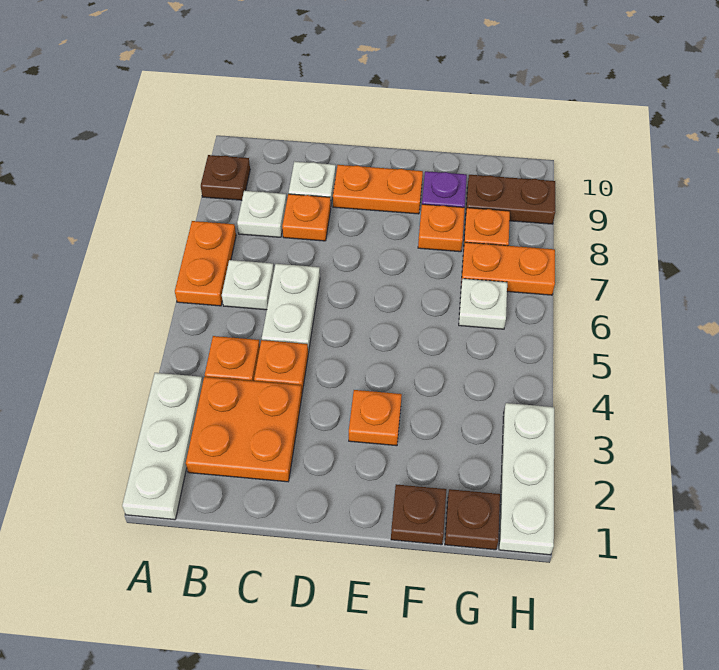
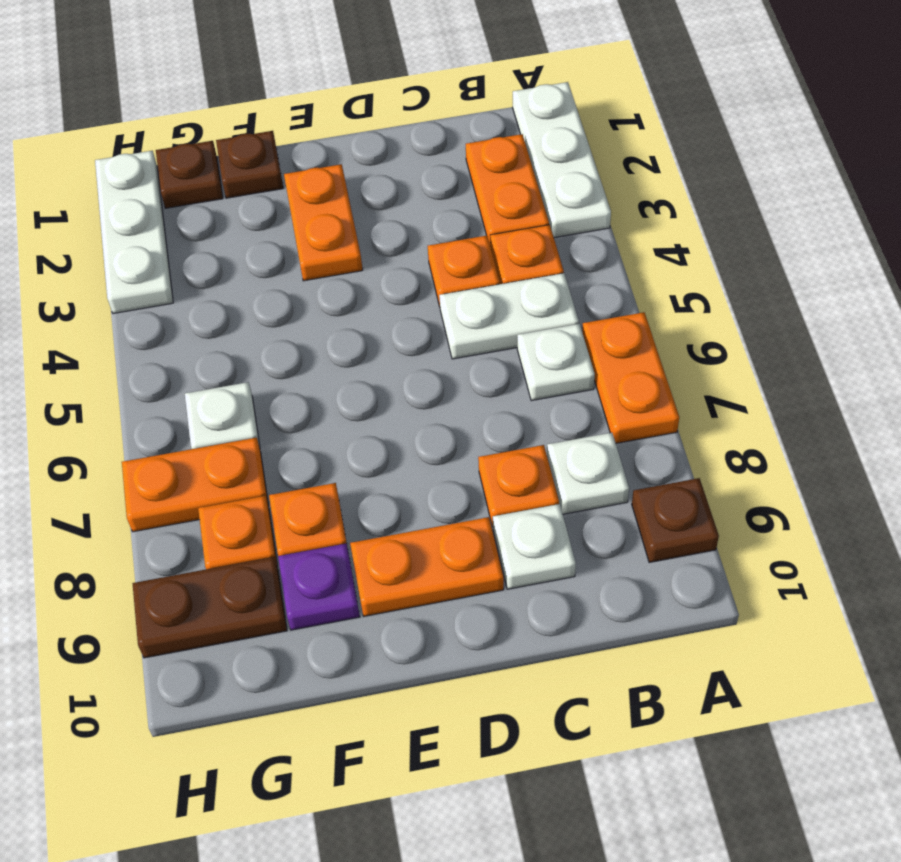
orange 2x2 plate [186,377,302,482] -> orange 1x2 plate [466,134,549,247]
white 1x2 plate [262,264,320,353] -> white 1x2 plate turned to [439,273,579,359]
orange 1x1 plate [349,390,402,446] -> orange 1x2 plate [284,164,363,281]

